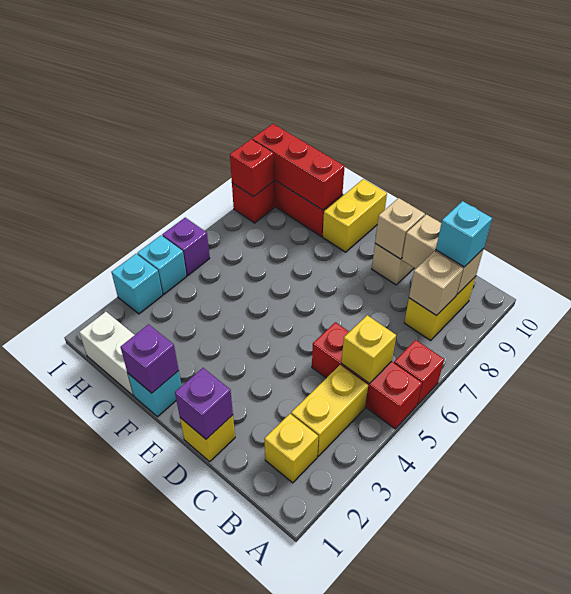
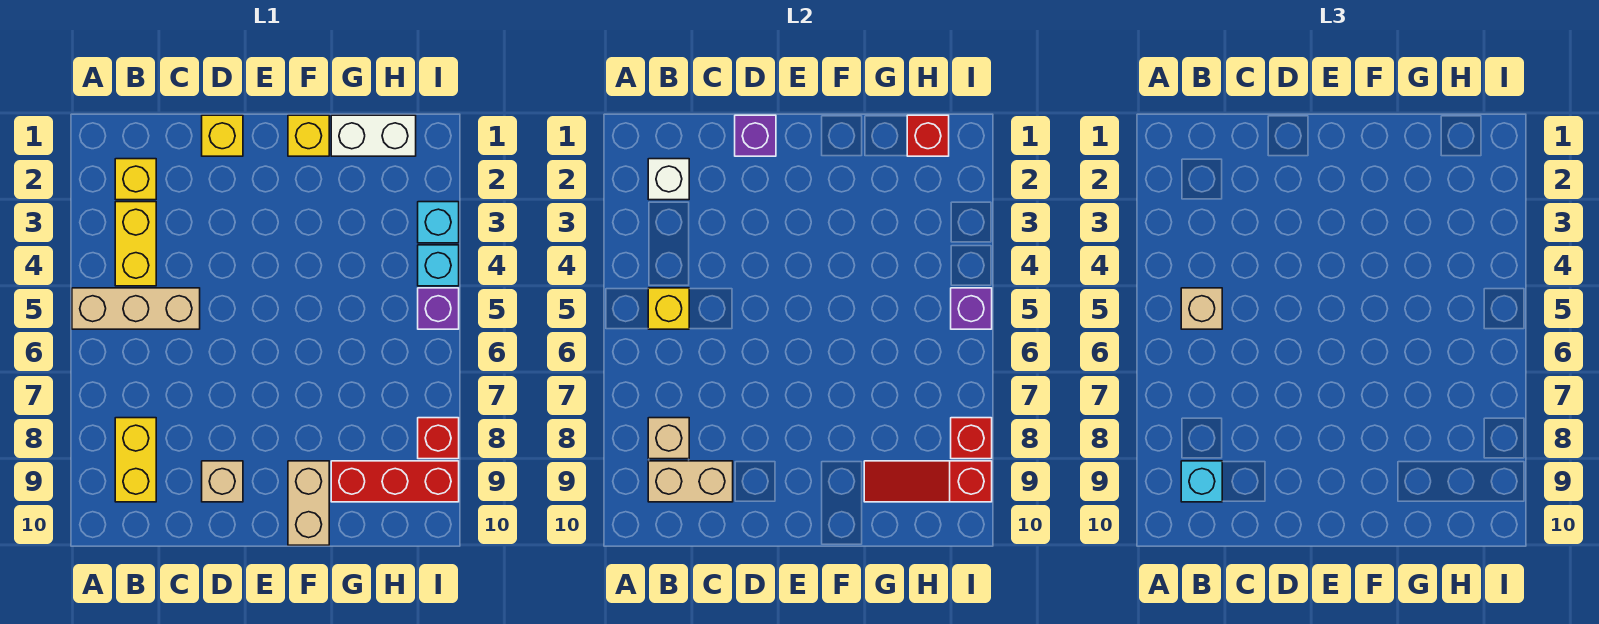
red 1x3 brick [312,322,422,429] -> tan 1x3 brick [72,288,200,329]
red 1x1 brick [394,340,444,405] -> red 1x1 brick moved to [907,115,949,156]
none -> white 1x1 brick [648,159,689,200]
tan 1x1 brick [375,198,425,259] -> tan 1x1 brick moved to [1181,288,1222,329]
cyan 1x1 brick [128,371,181,417] -> yellow 1x1 brick [288,115,329,156]
purple 1x1 brick [121,324,179,393] -> purple 1x1 brick moved to [951,288,992,329]
yellow 1x2 brick [323,179,387,252] -> tan 1x2 brick [288,461,329,545]
red 1x3 brick [252,124,345,210] -> red 1x3 slope [864,461,992,502]

